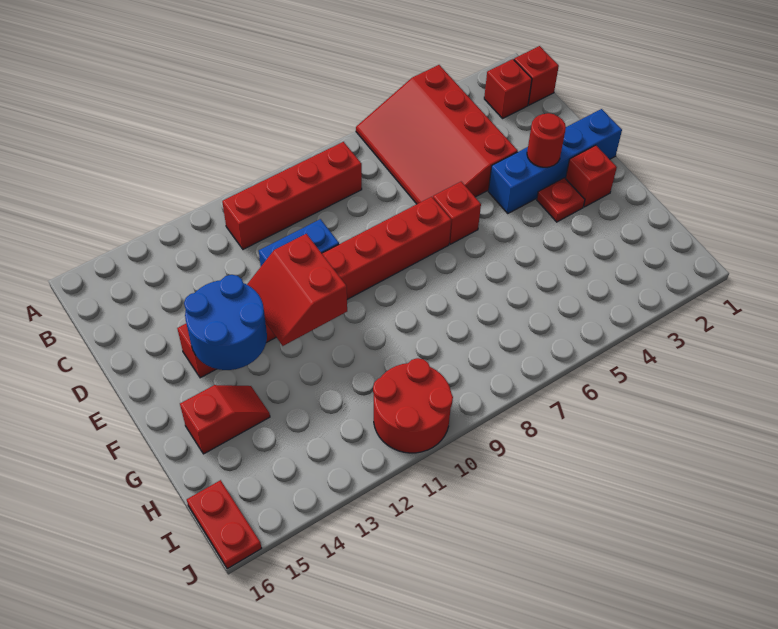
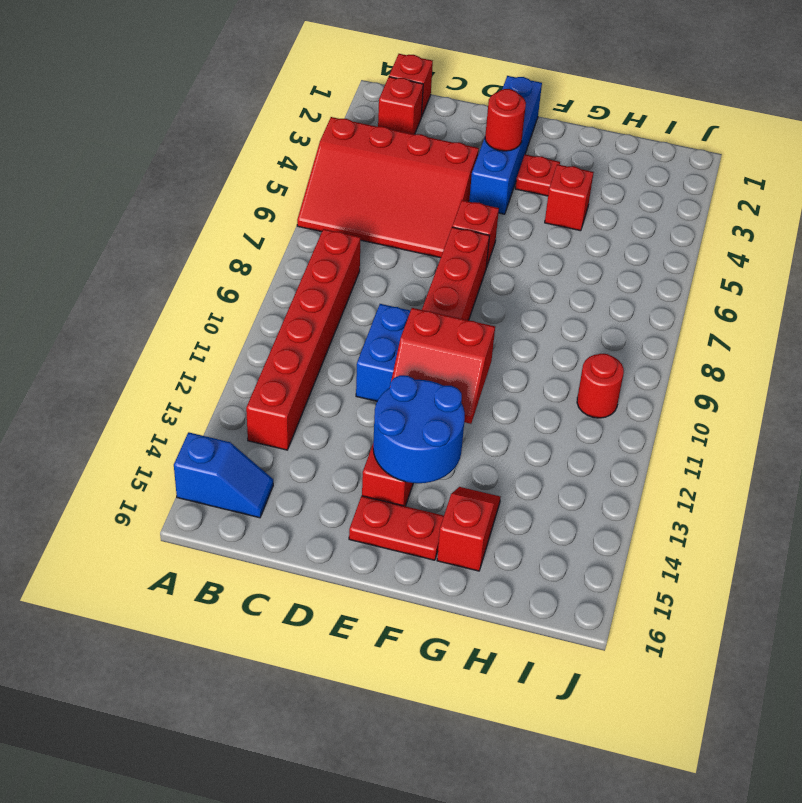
none -> blue 1x2 slope [174,432,273,518]
red 1x4 brick [222,142,362,249] -> red 1x6 brick [246,229,361,450]
red 1x1 brick [566,145,617,207] -> red 1x1 brick moved to [545,164,594,231]
red 2x2 round brick [373,358,453,453] -> red 1x1 round brick [577,354,624,418]
red 1x2 plate [187,480,262,569] -> red 1x2 plate moved to [349,496,444,560]

